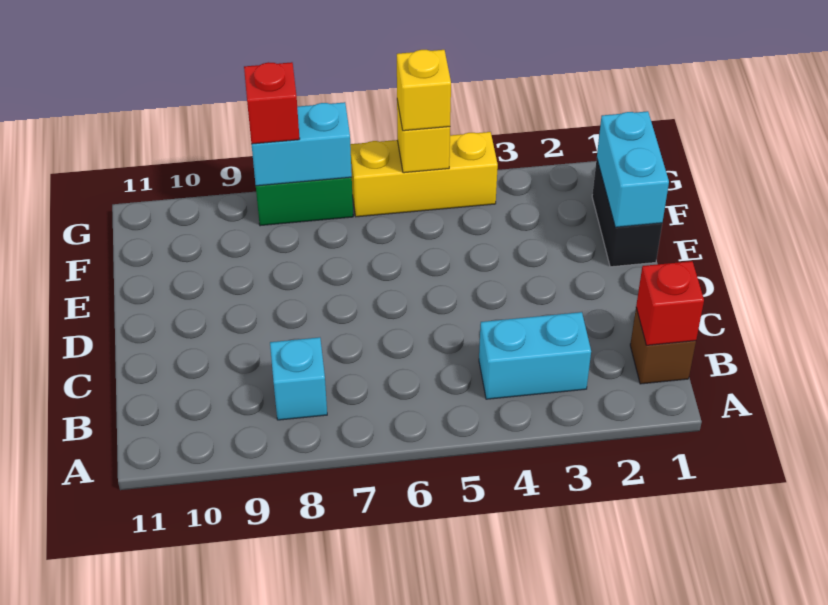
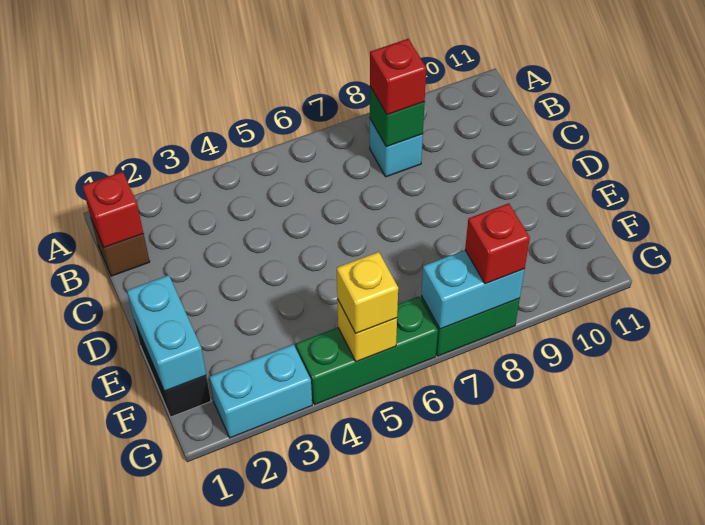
cyan 1x2 brick [479,312,591,399] -> cyan 1x2 brick moved to [210,344,312,438]
none -> green 1x1 brick [370,87,425,147]
none -> red 1x1 brick [370,39,426,115]
yellow 1x3 brick [350,132,498,217] -> green 1x3 brick [296,296,438,405]

